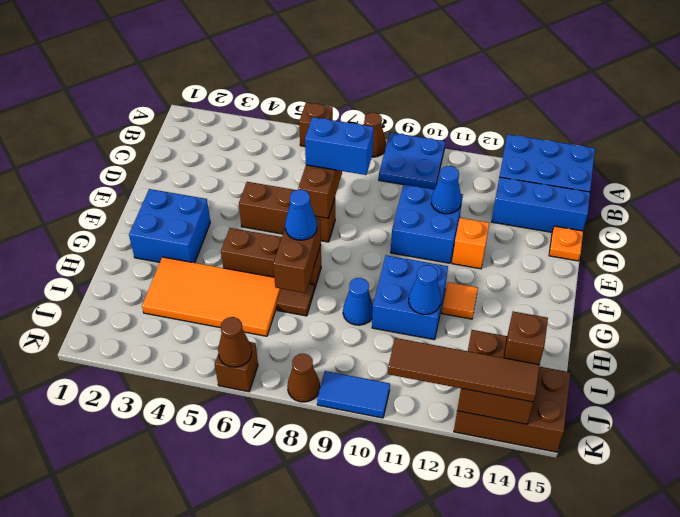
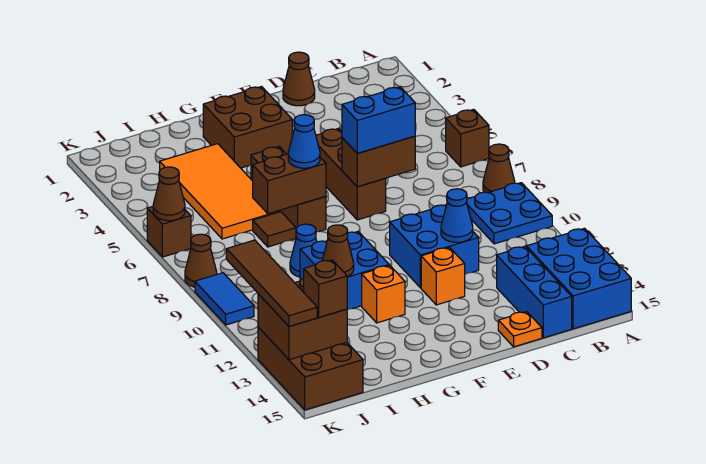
none -> brown 1x1 cone [283,52,315,106]
blue 1x2 brick [305,117,374,175] -> blue 1x2 brick turned to [342,87,415,153]
blue 2x2 brick [129,189,210,263] -> brown 2x2 brick [203,87,292,168]
orange 1x1 tile [442,282,478,319] -> orange 1x1 brick [362,265,405,323]
blue 1x1 cone [409,265,441,315] -> brown 1x1 cone [322,225,354,277]

